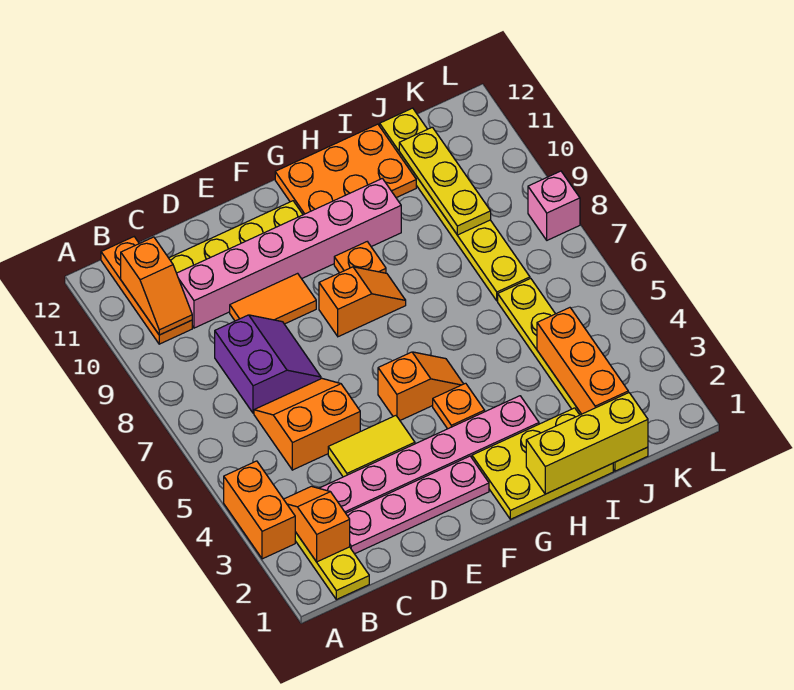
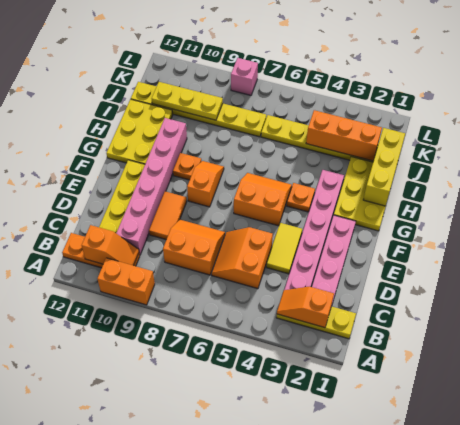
orange 1x2 brick [224,461,295,559] -> orange 1x2 brick moved to [97,258,155,305]
purple 2x2 slope [215,315,321,413] -> orange 2x2 slope [163,220,225,275]
orange 1x2 slope [378,352,463,420] -> orange 2x2 slope [234,173,292,226]
orange 2x3 plate [275,124,416,215] -> yellow 2x3 plate [106,99,173,164]

